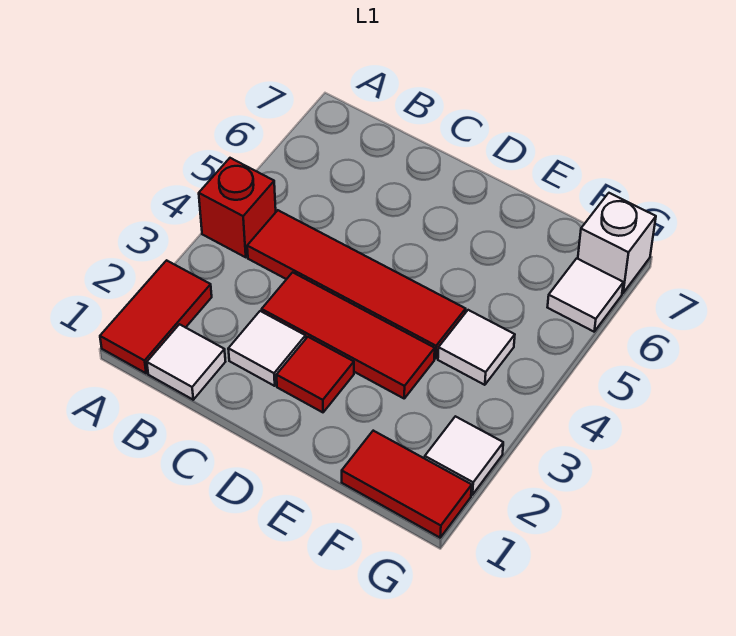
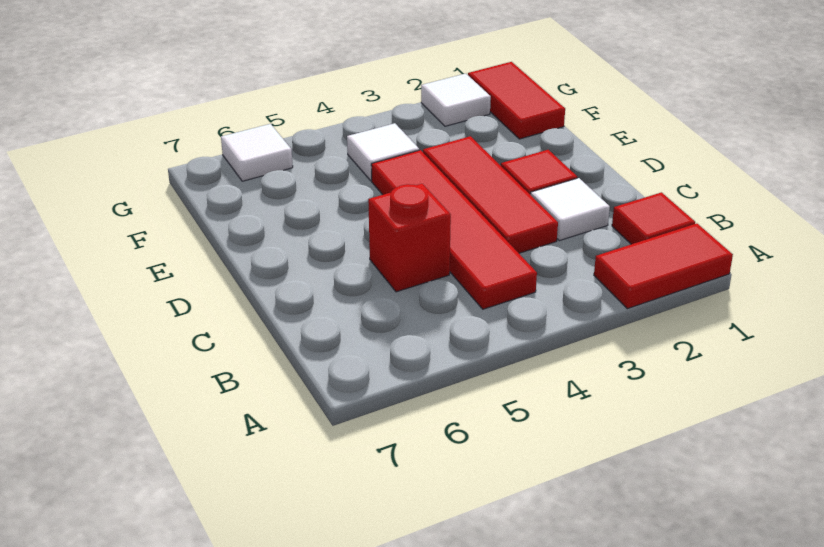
red 1x1 brick [199,158,276,257] -> red 1x1 brick moved to [368,184,451,292]
white 1x1 tile [147,324,225,400] -> red 1x1 tile [612,192,695,244]
white 1x1 brick [578,193,656,293] -> none

